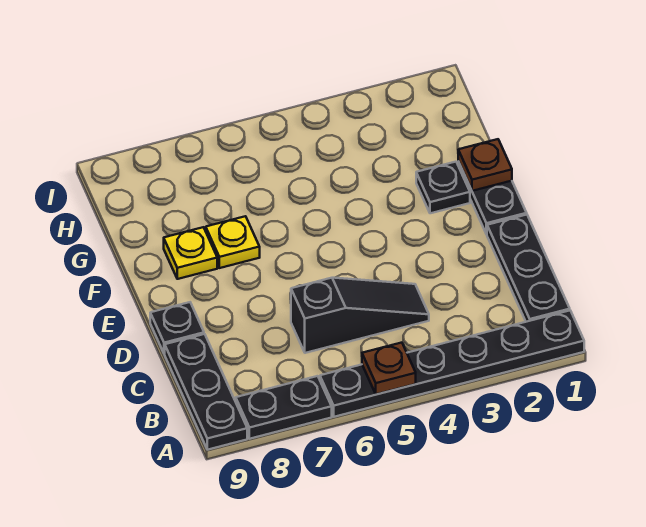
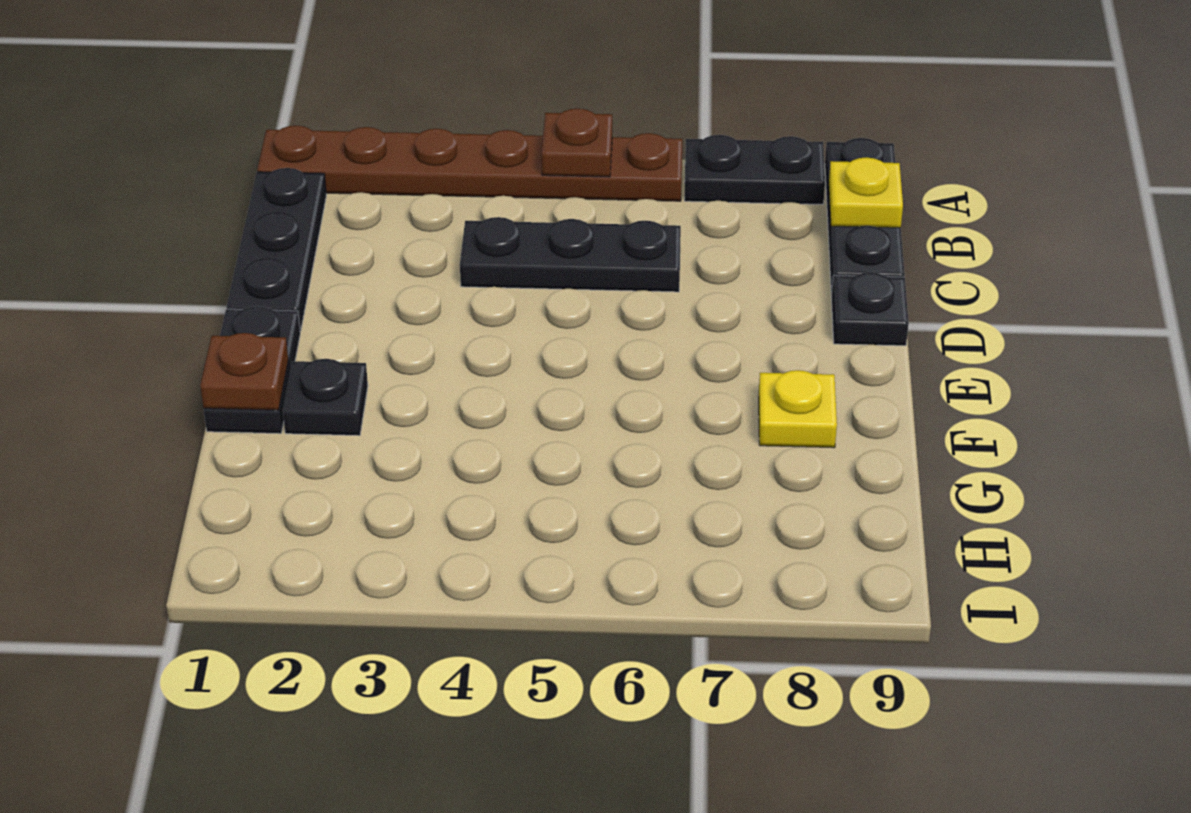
black 1x6 plate [320,311,584,417] -> brown 1x6 plate [257,125,682,201]
black 1x3 slope [291,278,429,353] -> black 1x3 plate [460,217,681,292]
yellow 1x1 plate [206,216,260,268] -> yellow 1x1 plate moved to [829,157,903,228]

